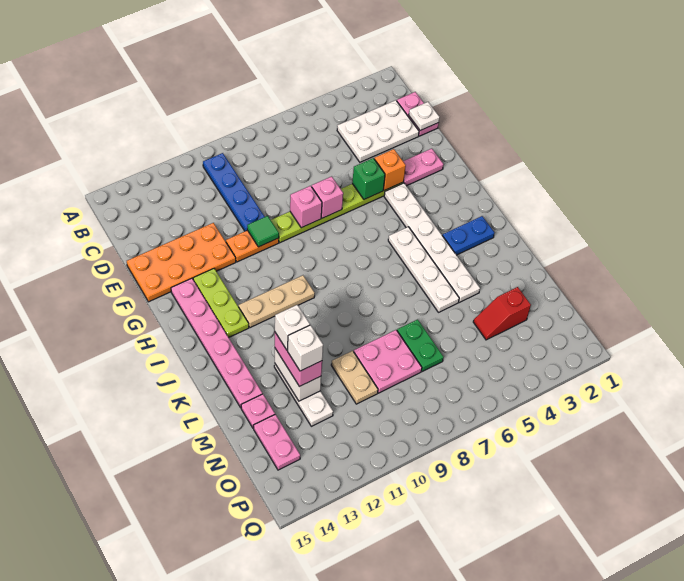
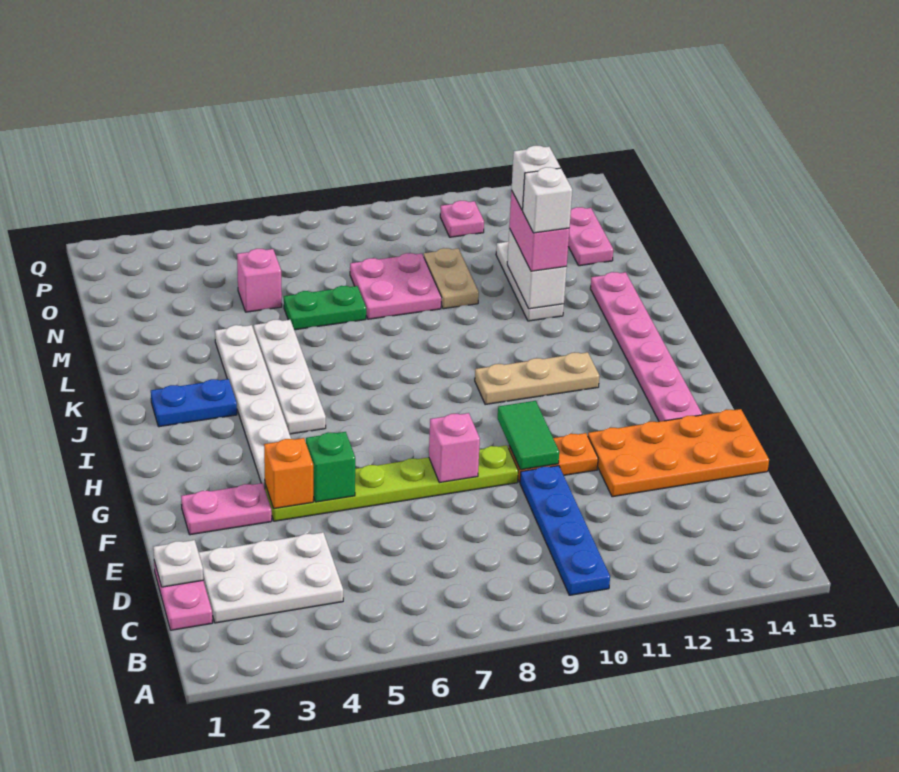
pink 1x1 brick [312,176,343,218] -> pink 1x1 brick moved to [237,249,282,312]
green 1x1 tile [247,216,279,247] -> green 1x2 tile [498,401,559,470]
lime 1x3 plate [193,269,249,337] -> none
green 1x2 plate [397,319,443,371] -> green 1x2 plate turned to [284,286,366,330]
pink 1x1 plate [241,394,275,428] -> pink 1x1 plate moved to [440,201,484,237]
red 1x2 slope [473,287,531,340] -> none

